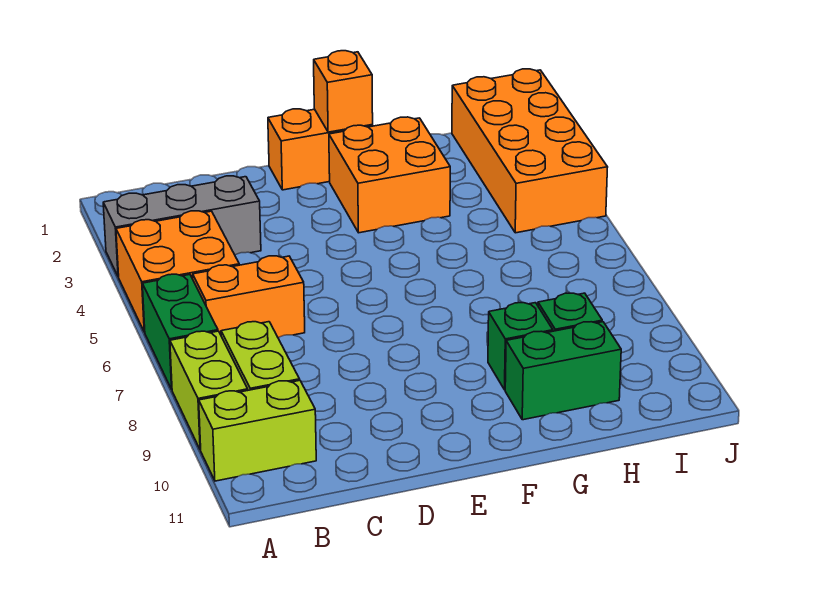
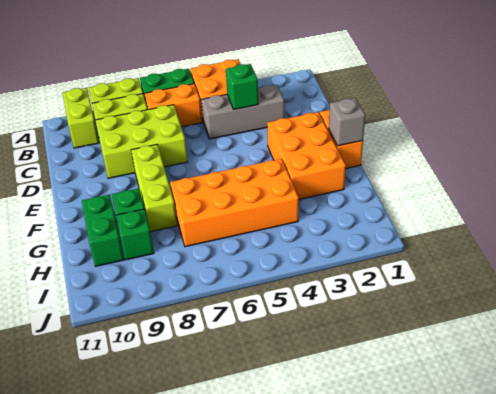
grey 1x3 brick [103,176,261,277] -> grey 1x3 brick turned to [202,85,284,139]
orange 1x2 brick [193,256,305,337] -> orange 1x2 brick turned to [144,84,202,127]
none -> green 1x1 brick [226,64,258,109]
none -> lime 2x3 brick [96,105,188,178]
none -> lime 1x3 brick [131,145,177,232]
orange 1x1 brick [314,51,373,132] -> grey 1x1 brick [329,98,365,146]
orange 2x2 brick [329,117,450,233] -> orange 2x3 brick [267,112,346,199]
orange 2x4 brick [452,69,608,233] -> orange 2x4 brick moved to [170,159,299,247]

